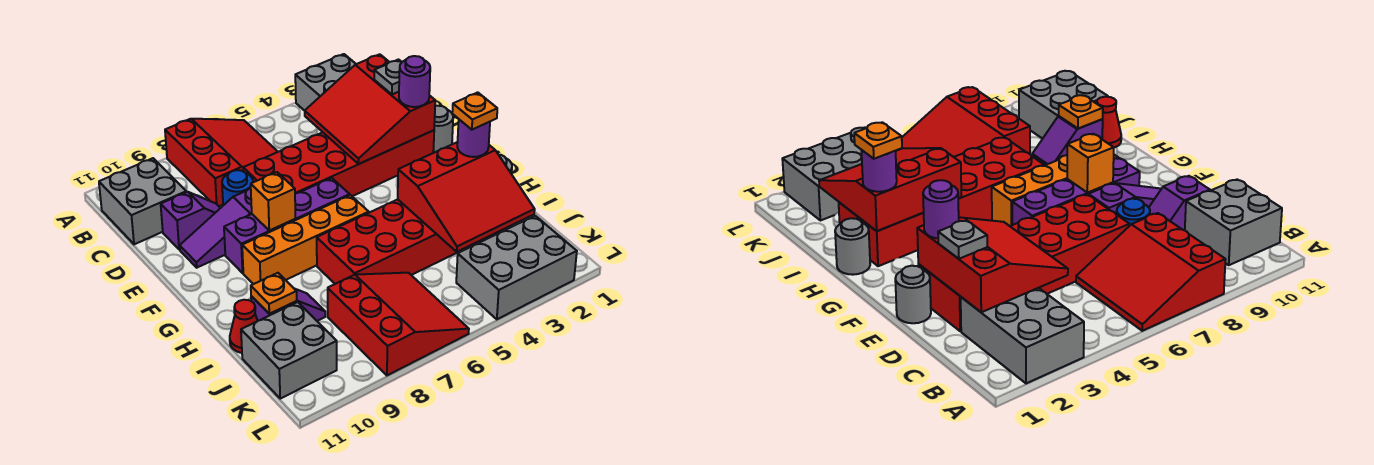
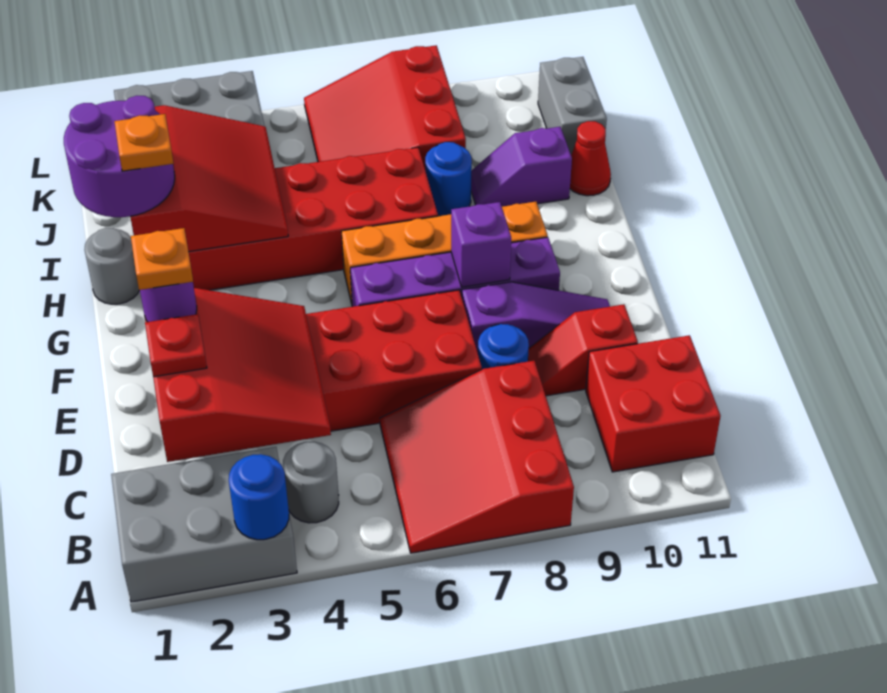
grey 2x3 brick [295,54,356,111] -> grey 2x3 brick turned to [111,447,297,602]
none -> blue 1x1 round brick [229,454,289,540]
grey 2x2 brick [99,158,186,244] -> red 2x2 brick [586,335,720,472]
grey 1x1 plate [374,60,402,94] -> red 1x1 plate [145,314,207,377]
purple 1x2 slope [161,192,220,250] -> red 1x2 slope [528,304,638,396]
grey 1x1 round brick [433,106,453,153] -> grey 1x1 round brick moved to [283,442,339,523]
orange 1x1 brick [251,172,296,231] -> purple 1x1 brick [451,202,511,287]
red 3x3 slope [398,142,535,252] -> red 3x3 slope turned to [130,105,288,252]
purple 1x1 round brick [457,120,490,157] -> purple 2x2 round brick [64,96,175,217]
none -> blue 1x1 round brick [425,142,472,216]
orange 1x1 plate [251,273,297,314] -> orange 1x1 plate moved to [131,228,193,290]
grey 2x2 brick [241,302,337,399] -> grey 1x2 brick [538,57,607,154]

